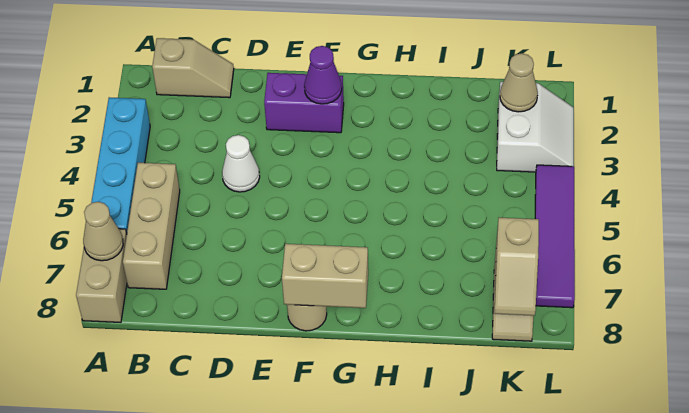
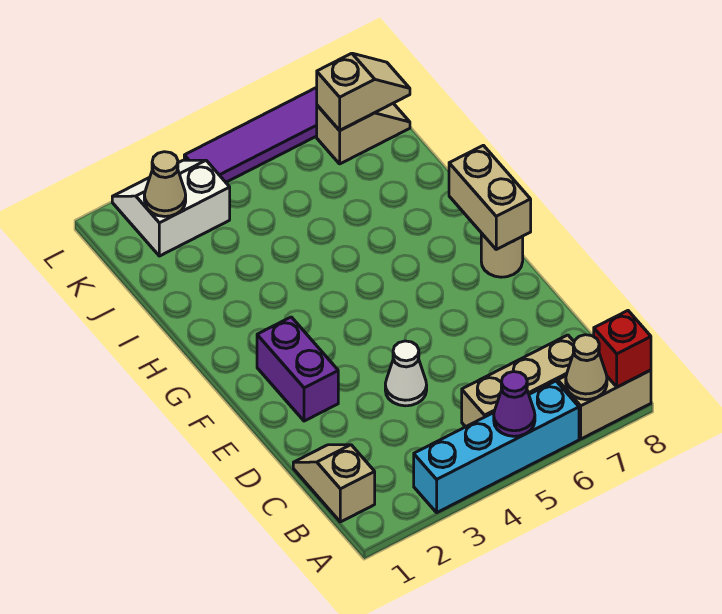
none -> red 1x1 brick [594,311,651,387]
purple 1x1 cone [304,46,342,104] -> purple 1x1 cone moved to [494,372,535,436]

